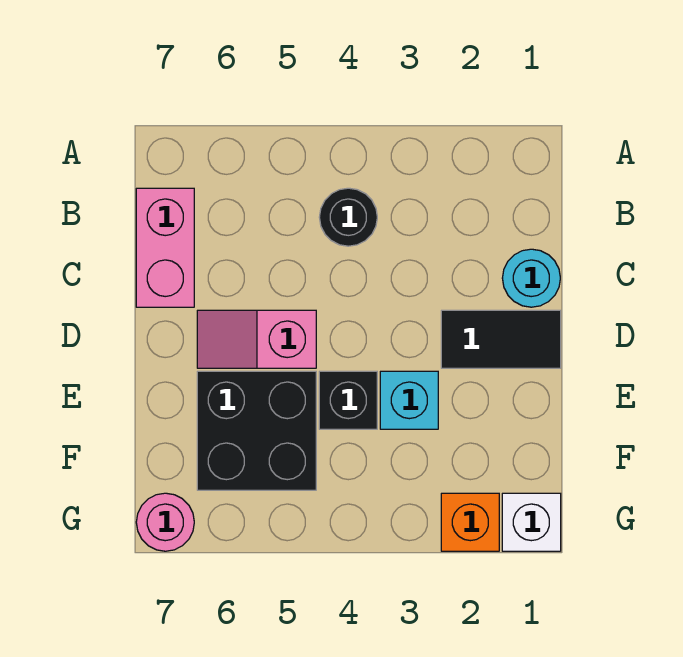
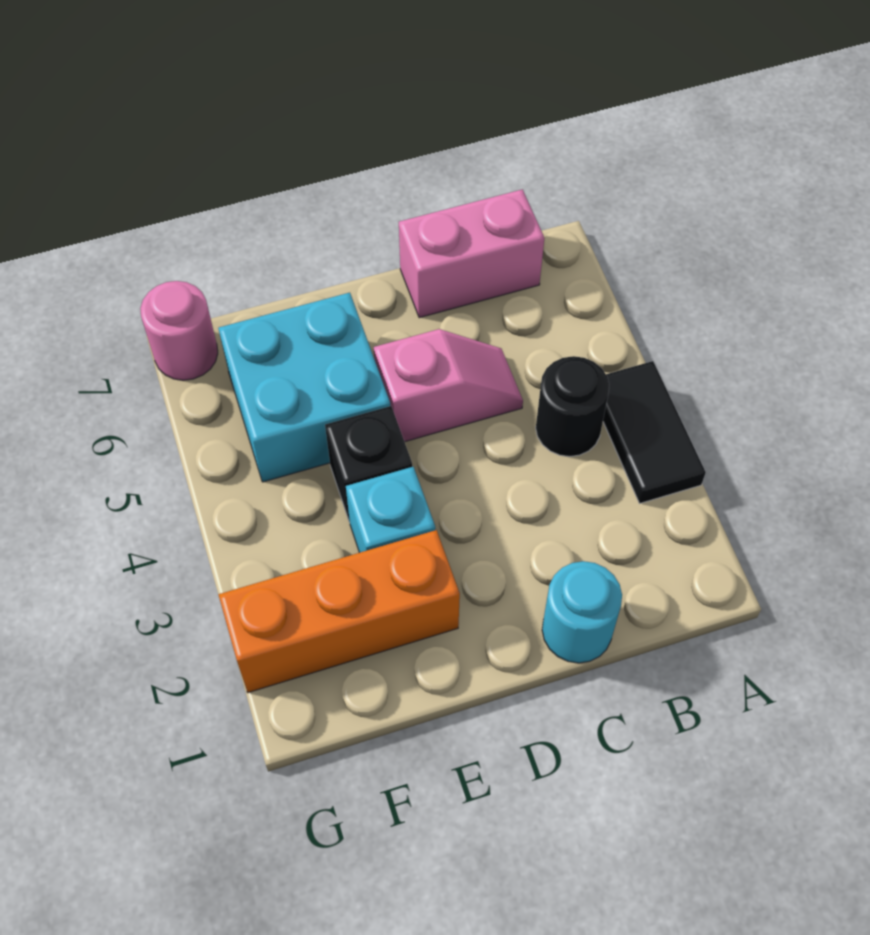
black 1x2 tile [441,310,561,368] -> black 1x2 tile moved to [603,361,706,503]
pink 1x2 slope [197,310,316,368] -> pink 1x2 slope turned to [374,329,523,442]
black 2x2 brick [197,371,316,490] -> cyan 2x2 brick [218,293,390,482]
white 1x1 brick [502,493,561,551] -> none
orange 1x1 brick [441,493,499,551] -> orange 1x3 brick [218,530,460,693]

